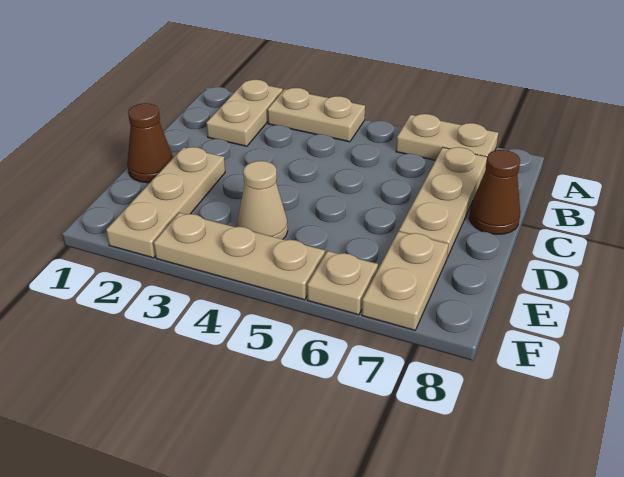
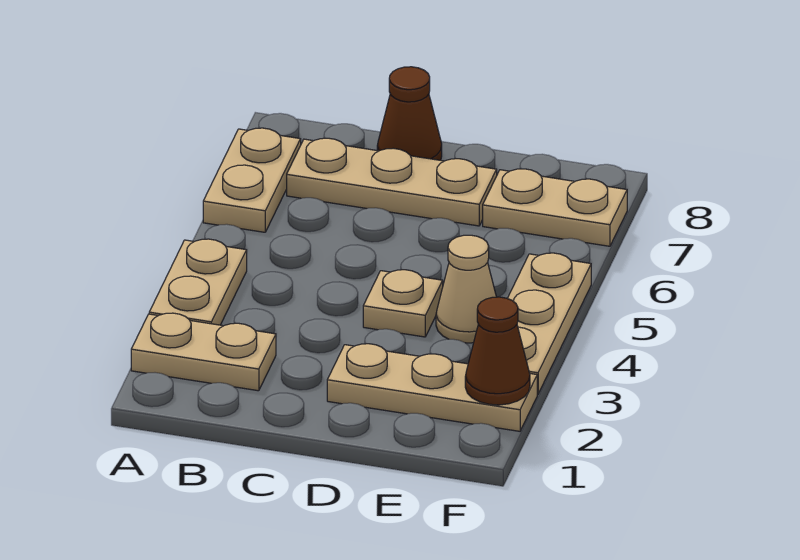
brown 1x1 cone [127,103,173,183] -> brown 1x1 cone moved to [465,297,530,405]
tan 1x1 plate [307,251,378,315] -> tan 1x1 plate moved to [363,270,443,337]

